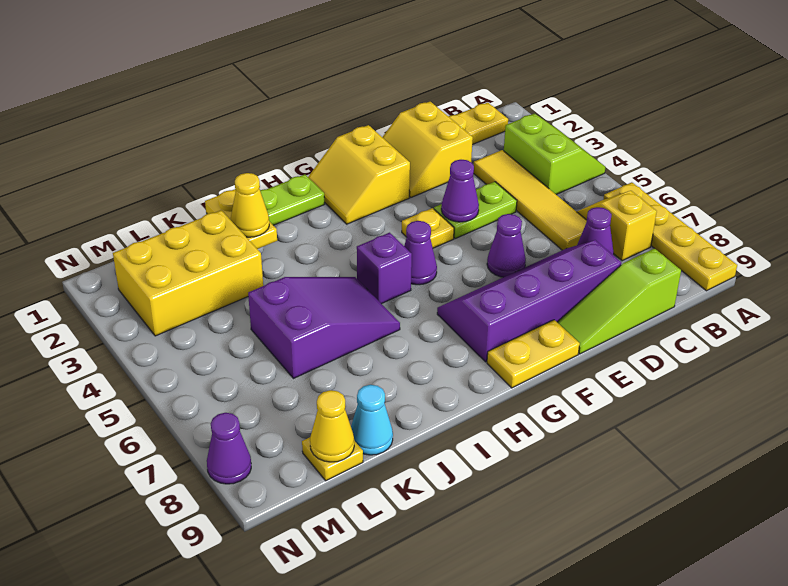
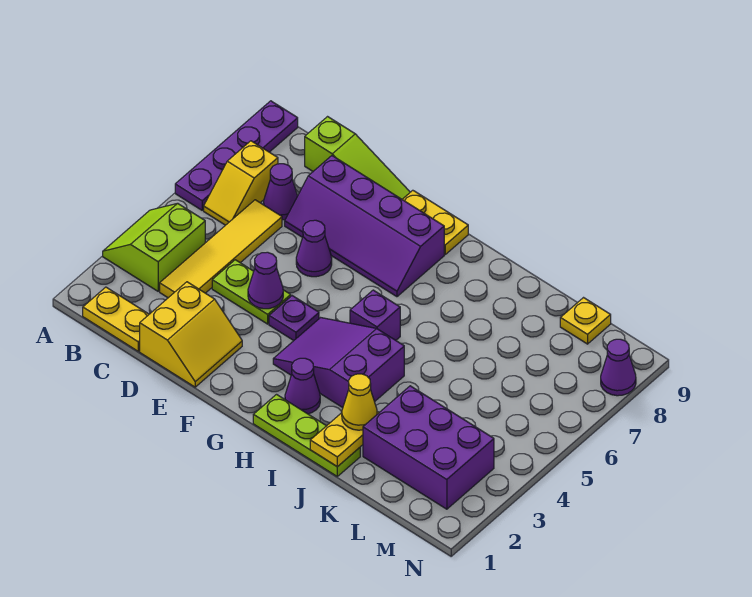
yellow 1x4 plate [603,182,737,291] -> purple 1x4 plate [175,101,298,210]
yellow 2x2 slope [308,125,410,224] -> none
yellow 1x1 plate [402,208,454,248] -> purple 1x1 plate [269,296,319,341]
purple 1x1 cone [404,221,437,285] -> purple 1x1 cone moved to [285,358,320,414]
purple 2x3 slope [248,277,400,379] -> purple 2x3 slope moved to [273,318,404,408]
yellow 2x3 brick [113,210,263,336] -> purple 2x3 brick [363,386,494,509]
cyan 1x1 cone [351,385,393,455] -> none
yellow 1x1 cone [310,390,354,462] -> none

